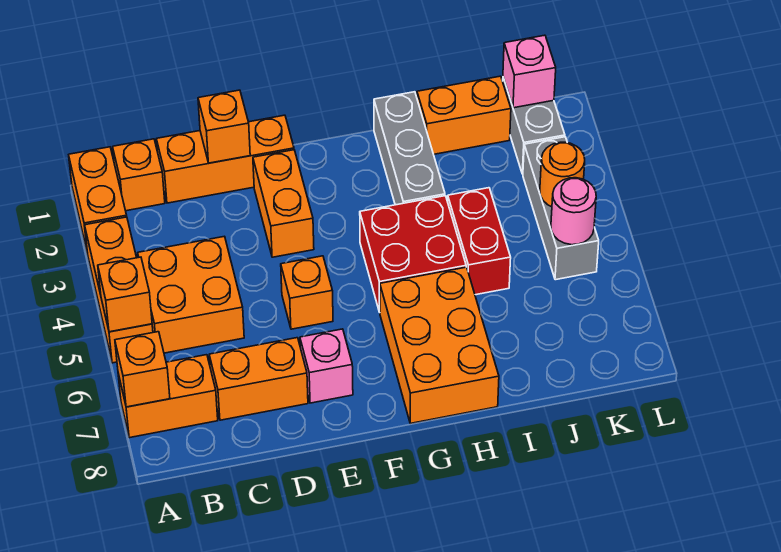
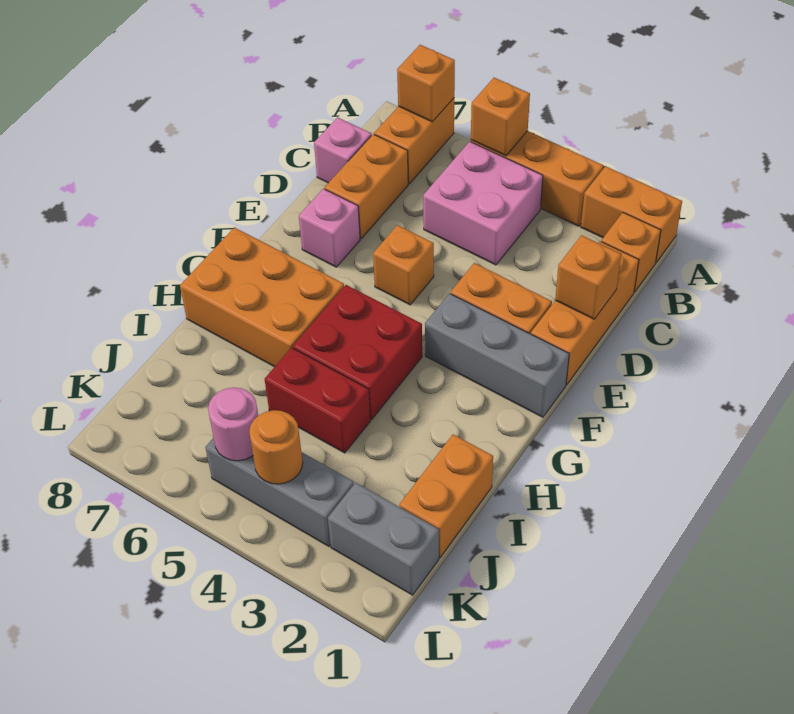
orange 2x2 brick [138,236,244,353] -> pink 2x2 brick [423,142,543,265]
grey 1x3 brick [374,92,445,205] -> grey 1x3 brick moved to [425,293,569,417]
pink 1x1 brick [503,35,556,108] -> pink 1x1 brick moved to [314,117,371,183]

